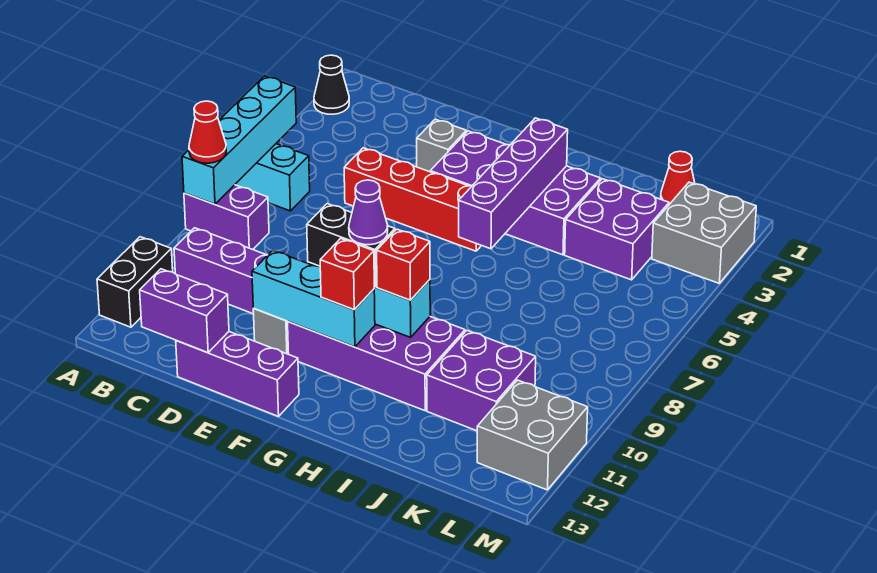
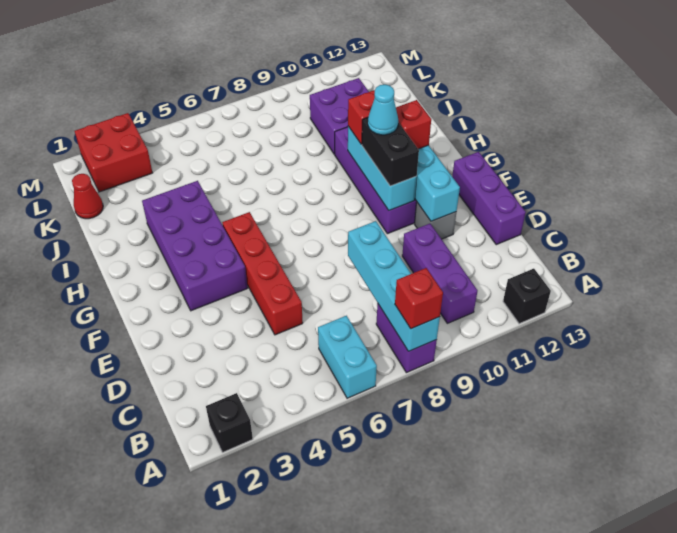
black 1x1 cone [314,55,349,114] -> black 1x1 brick [206,393,253,452]
cyan 1x4 brick [182,76,296,204] -> cyan 1x4 brick turned to [348,221,440,351]
red 1x1 cone [189,101,226,163] -> red 1x1 brick [395,268,443,329]
black 1x2 brick [97,237,173,327] -> black 1x1 brick [503,269,551,324]
purple 1x2 brick [140,269,229,353] -> none
grey 1x1 brick [417,119,466,172] -> none
purple 1x1 cone [349,180,388,245] -> cyan 1x1 cone [368,84,398,135]
purple 1x4 brick [459,118,568,249] -> none
purple 2x2 brick [565,179,669,280] -> none
grey 2x2 brick [652,182,756,283] -> red 2x2 brick [75,113,152,192]
grey 2x2 brick [477,380,588,490] -> none

